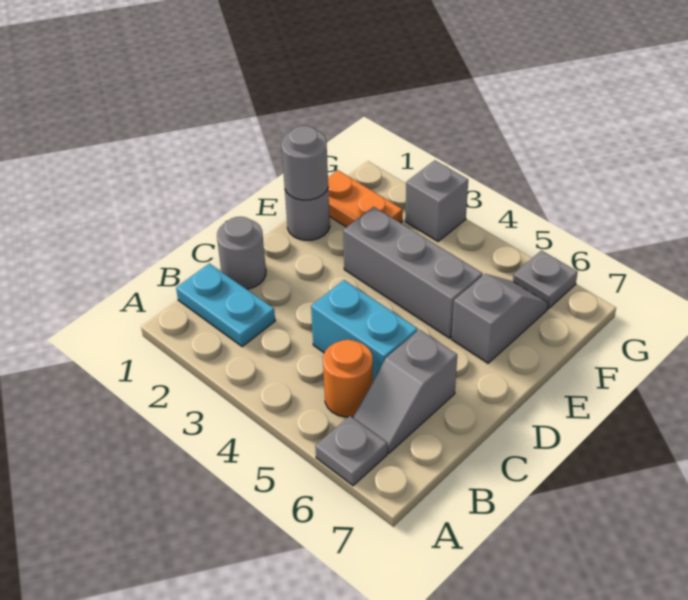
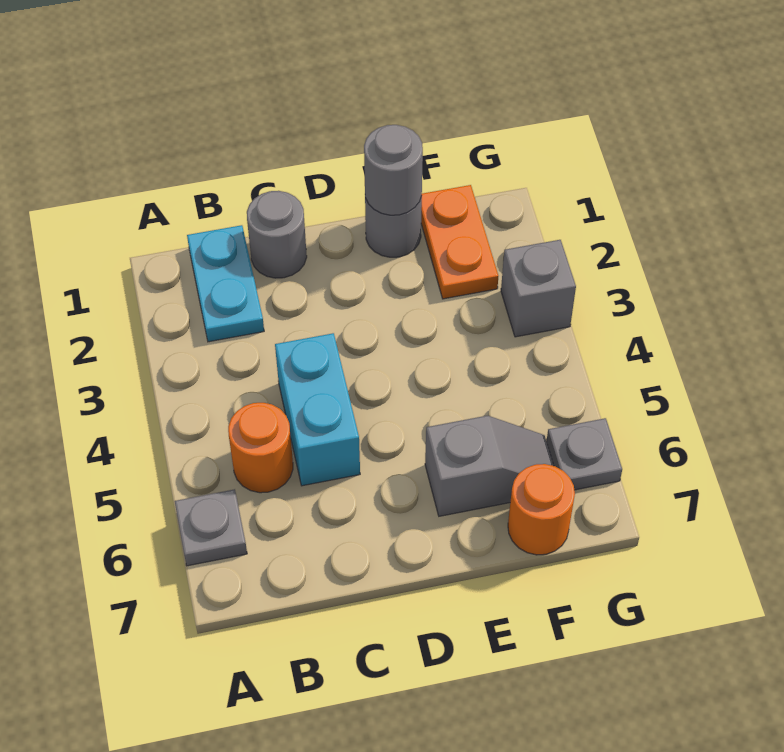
grey 1x2 slope [353,330,457,453] -> none
grey 1x3 brick [343,207,482,338] -> none
none -> orange 1x1 round brick [508,464,575,555]

